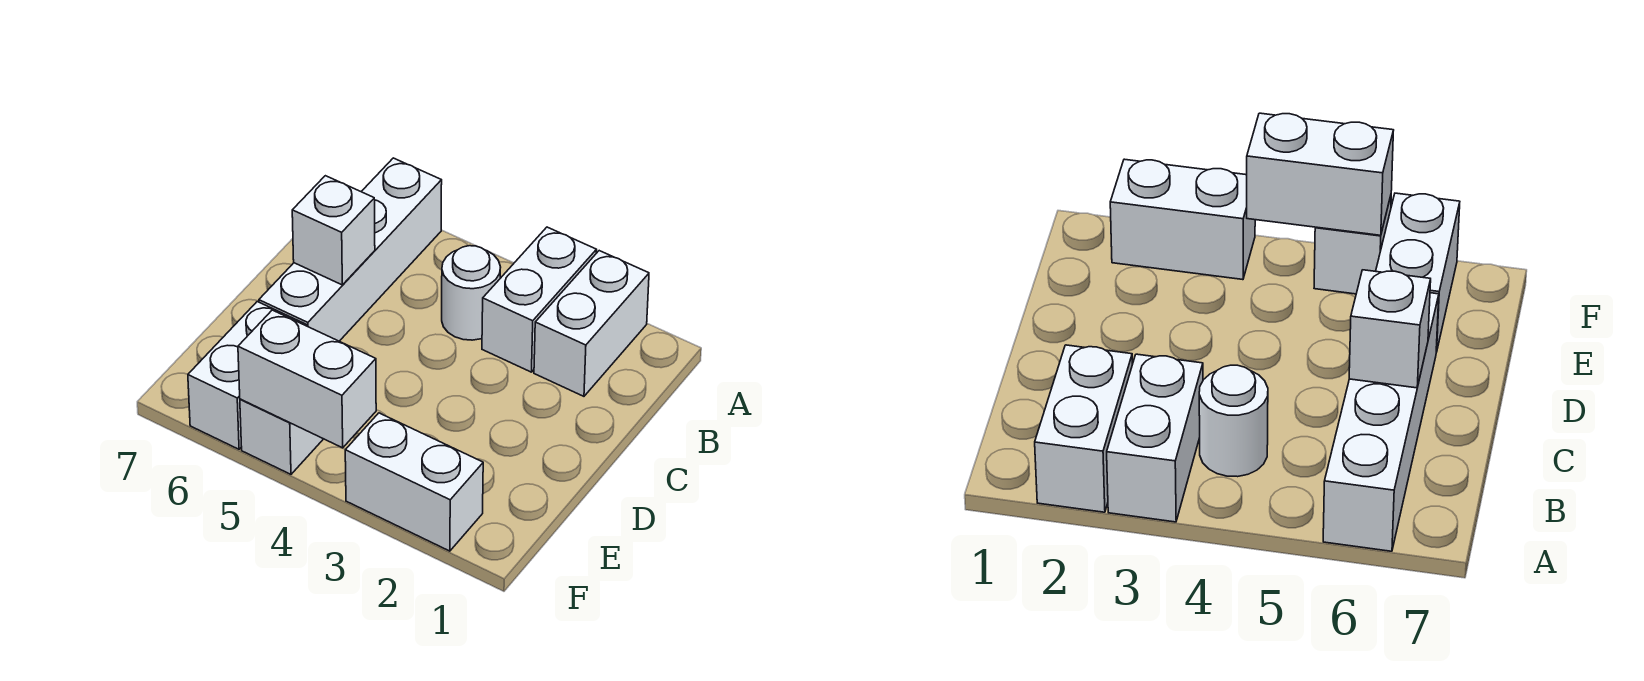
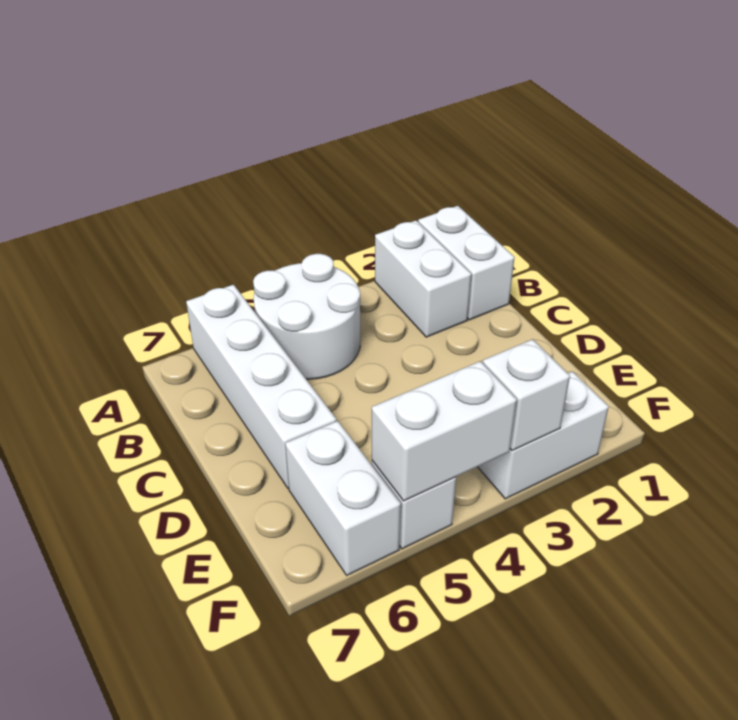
white 1x2 brick [482,227,596,372] -> white 1x2 brick moved to [418,206,515,320]
white 1x1 round brick [442,246,501,340] -> white 2x2 round brick [253,254,360,379]
white 1x1 brick [292,176,375,285] -> white 1x1 brick moved to [483,339,570,451]

